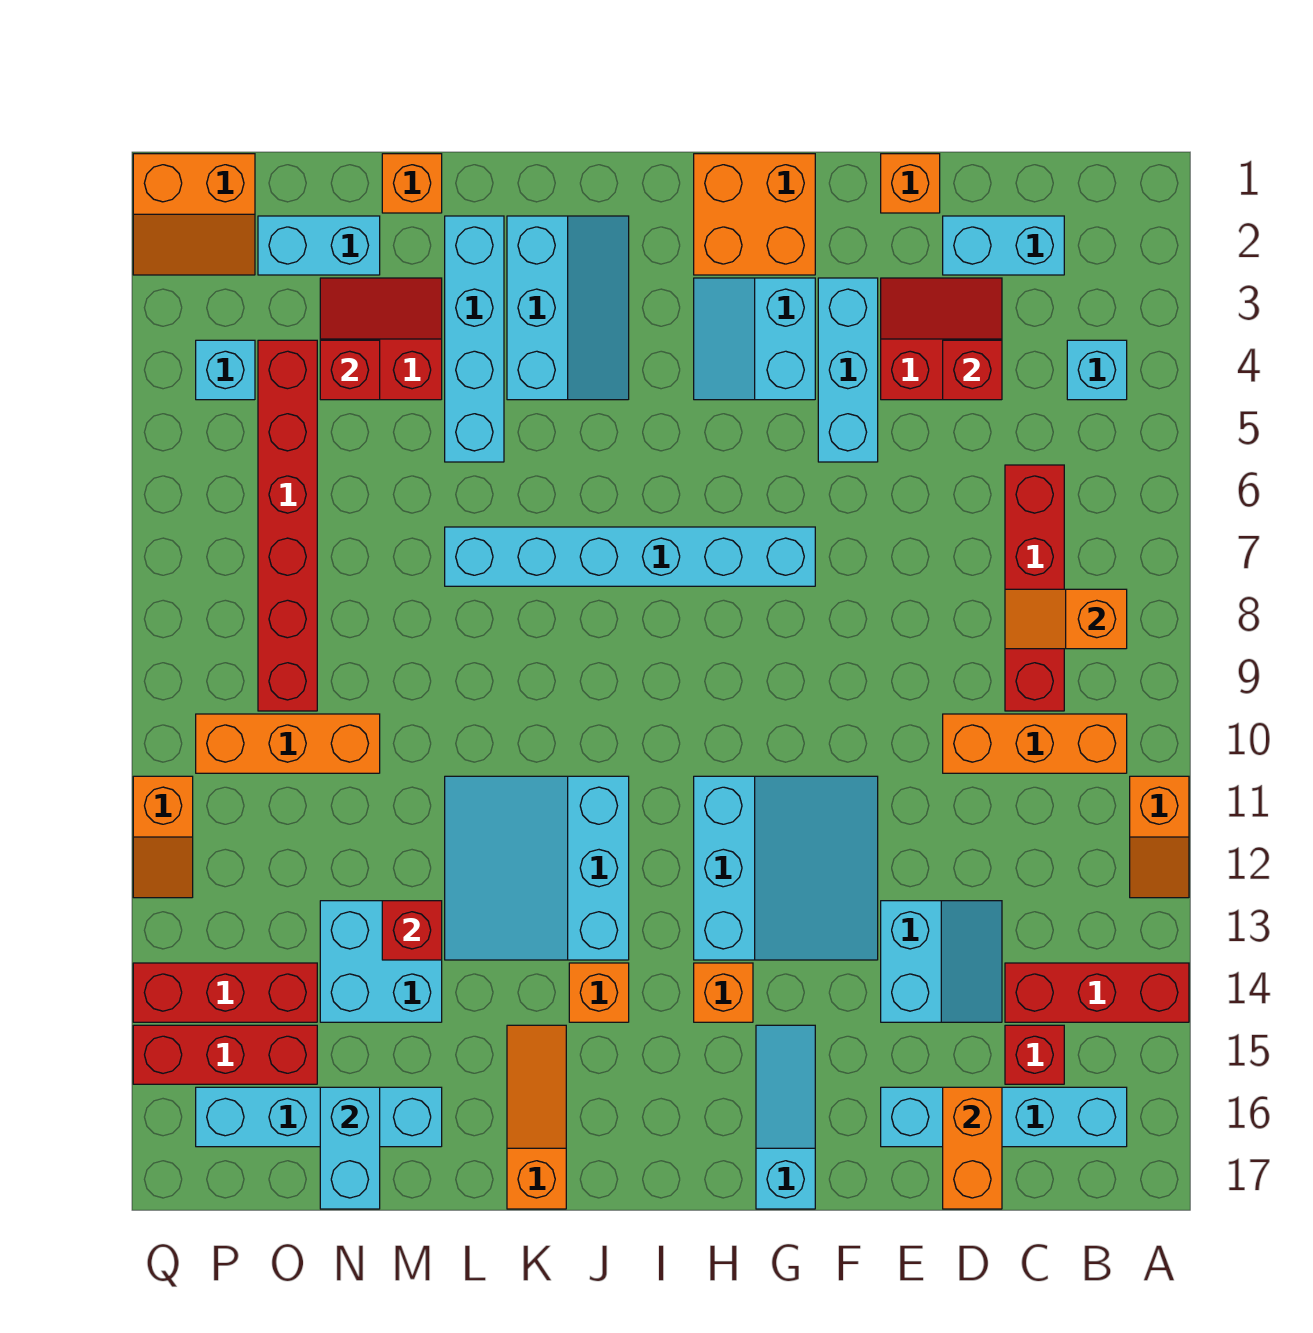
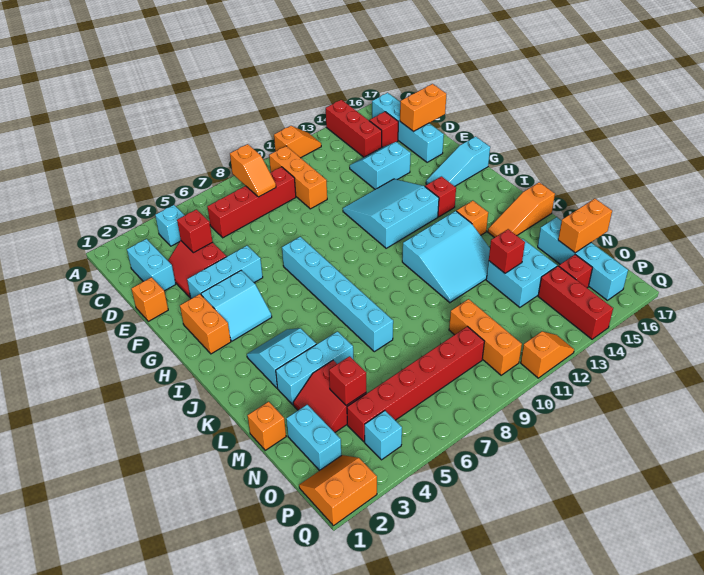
orange 2x2 brick [694,154,815,275] -> orange 1x2 brick [180,294,231,354]
orange 1x1 brick [694,963,753,1022] -> red 1x1 brick [425,176,456,217]
cyan 2x3 slope [507,216,629,400] -> cyan 2x2 slope [247,328,316,388]
cyan 1x4 brick [445,216,504,462] -> cyan 1x3 brick [276,331,353,404]
cyan 1x2 brick [320,1087,380,1209] -> orange 1x2 brick [558,199,612,253]
red 1x3 brick [133,1025,317,1084] -> red 1x1 brick [559,255,592,288]
orange 2x2 slope [133,154,255,275] -> orange 2x2 slope turned to [299,455,377,526]

